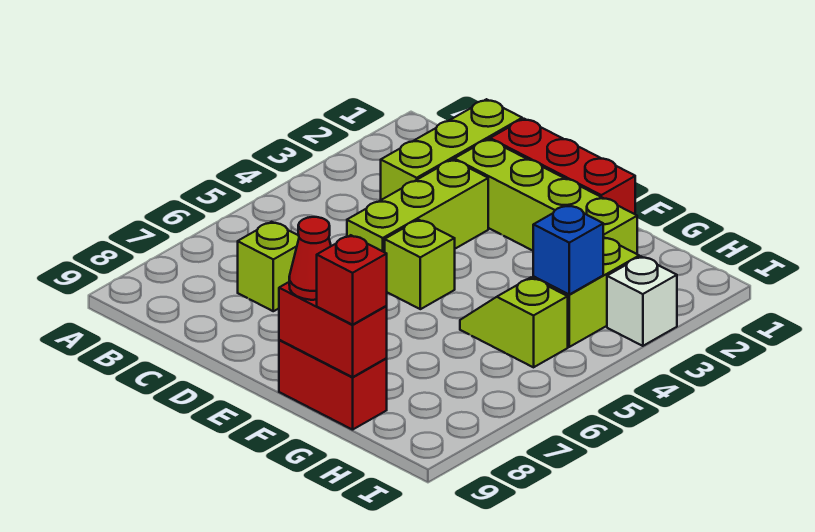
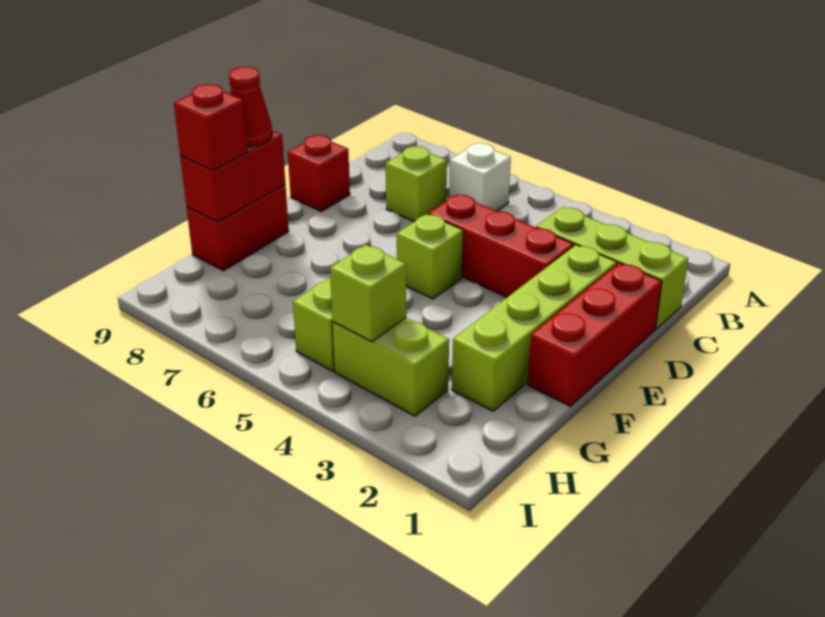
lime 1x3 brick [347,160,488,252] -> red 1x3 brick [428,194,574,297]
none -> red 1x1 brick [288,135,350,212]
blue 1x1 brick [533,205,603,294] -> lime 1x1 brick [330,245,406,342]
white 1x1 brick [607,257,677,346] -> white 1x1 brick moved to [449,143,511,211]

